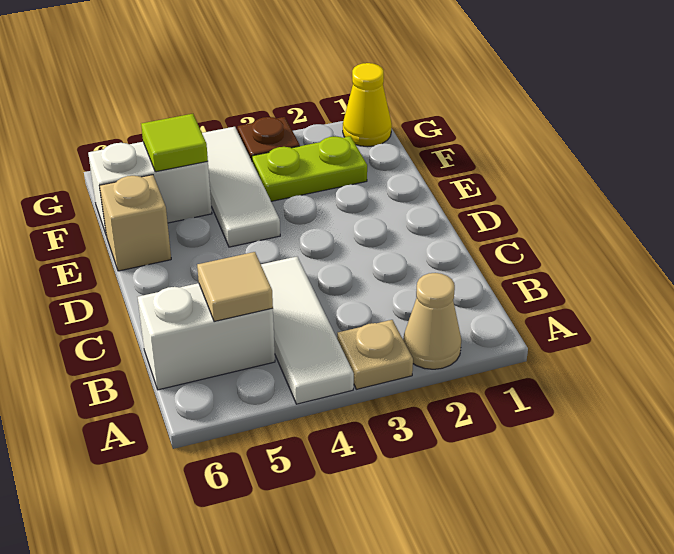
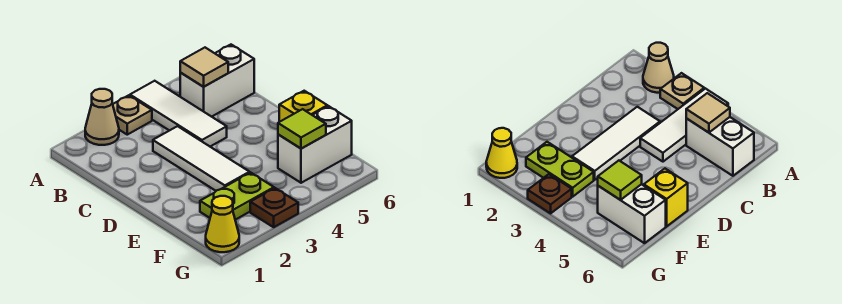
white 1x3 tile [202,127,280,247] -> white 1x3 tile moved to [153,126,250,191]
tan 1x1 brick [100,175,171,271] -> yellow 1x1 brick [279,91,327,122]

